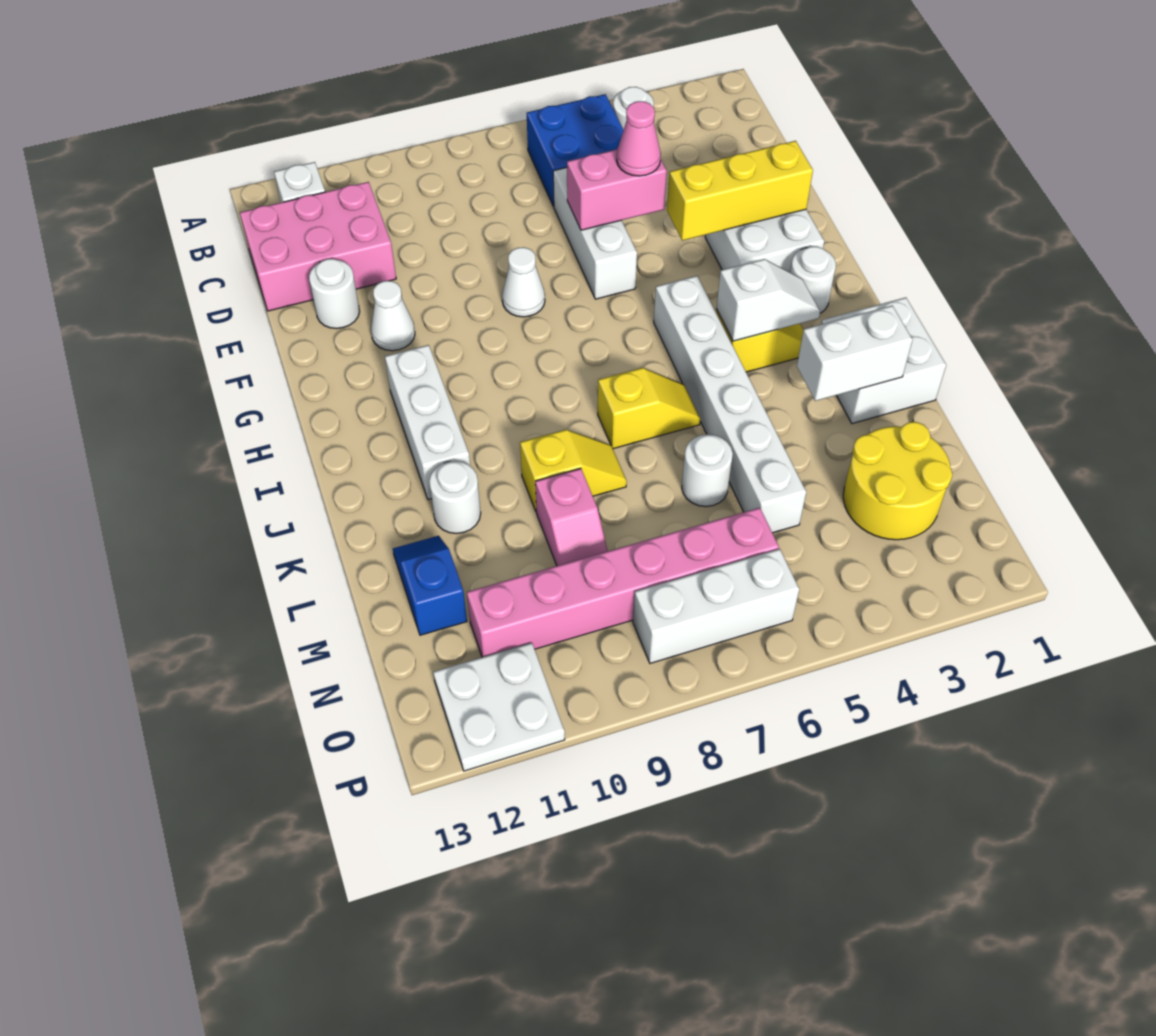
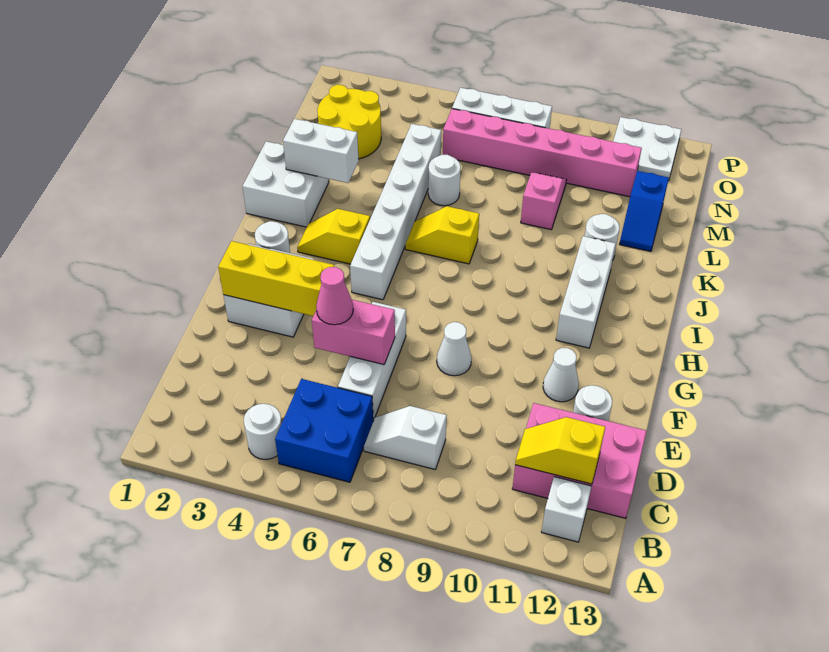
white 1x2 slope [716,259,820,341] -> white 1x2 slope moved to [364,406,446,469]
yellow 1x2 slope [520,430,627,512] -> yellow 1x2 slope moved to [515,417,605,484]

